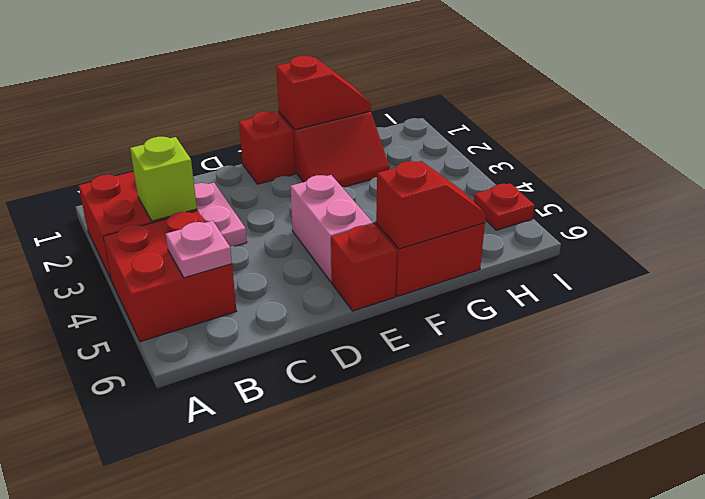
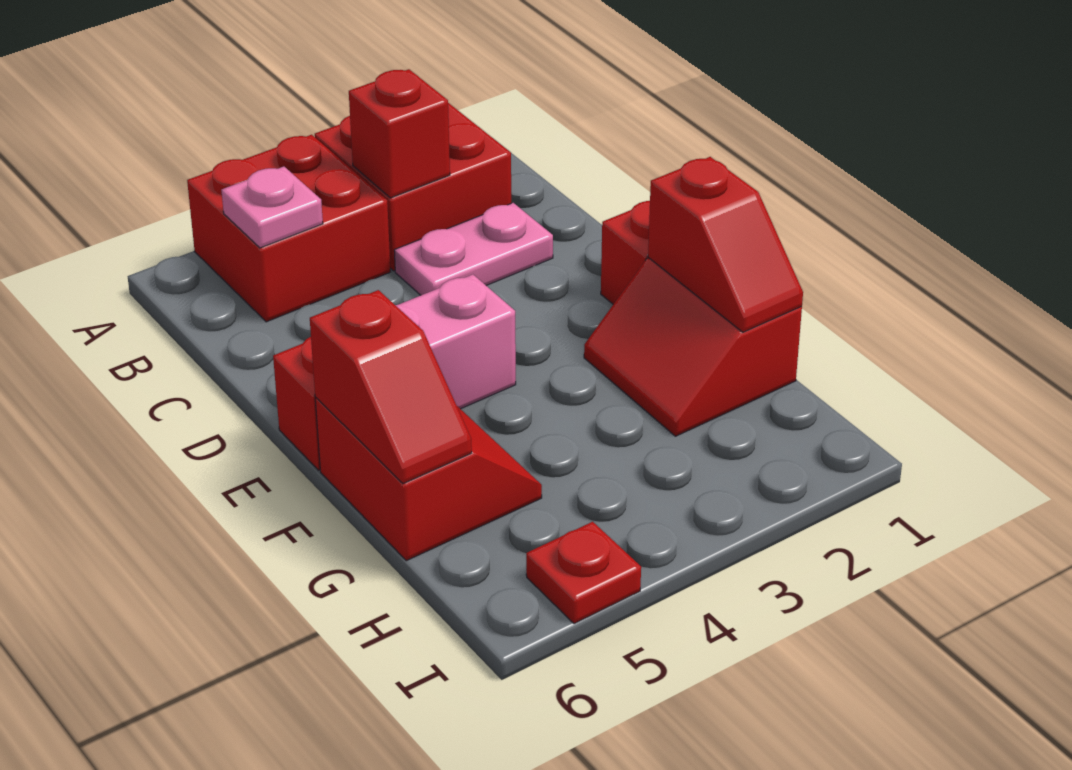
lime 1x1 brick [130,137,197,221] -> red 1x1 brick [349,69,450,198]

